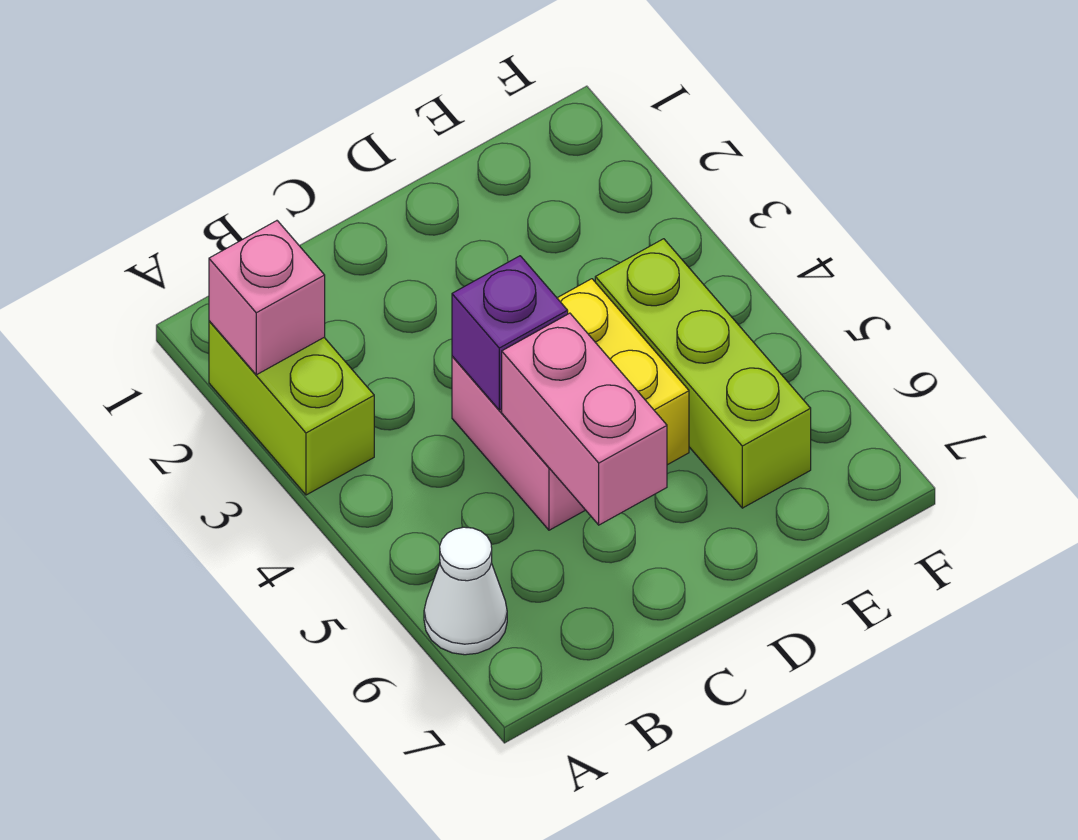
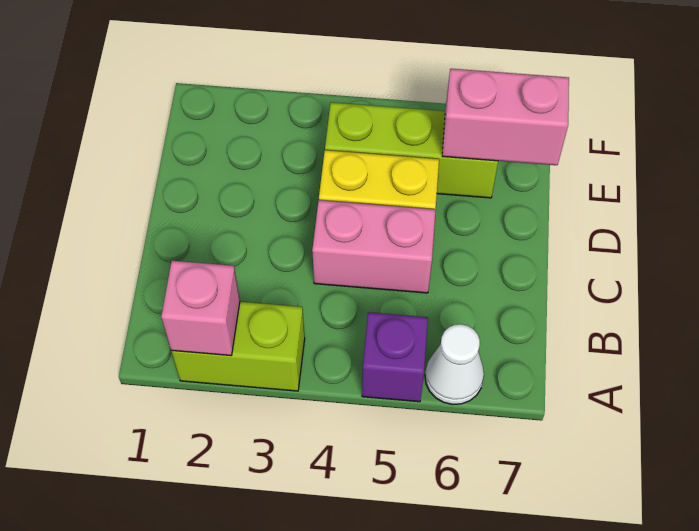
purple 1x1 brick [452,256,568,410] -> purple 1x1 brick moved to [362,312,428,402]
pink 1x2 brick [502,313,667,525] -> pink 1x2 brick moved to [442,69,569,165]

